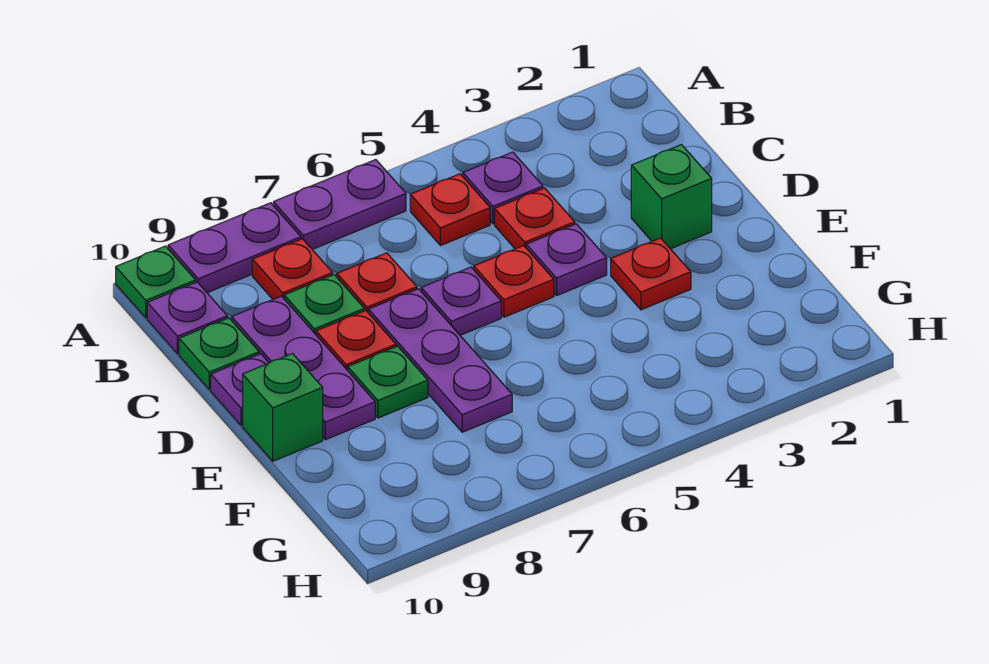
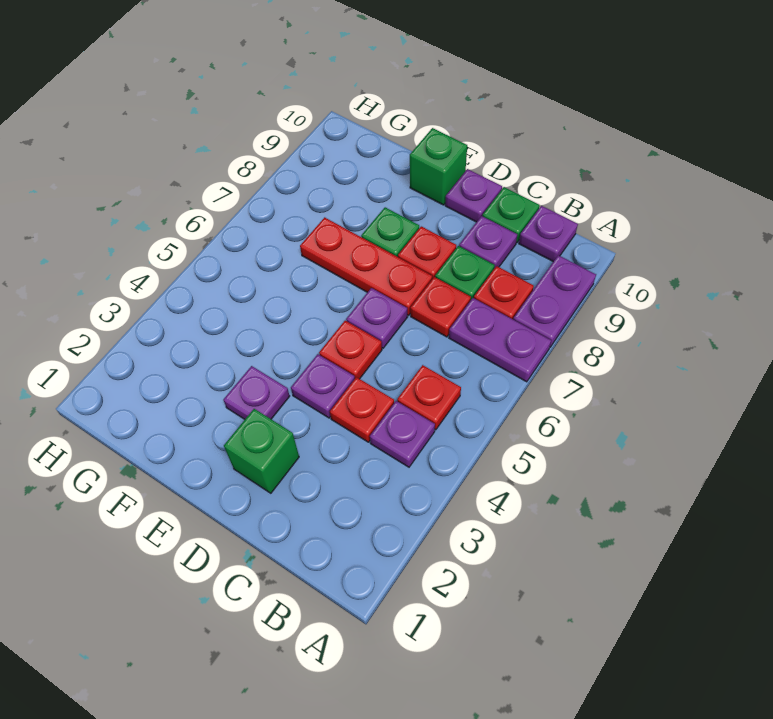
purple 1x2 plate [273,160,406,249] -> purple 1x2 plate turned to [449,298,551,382]
green 1x1 plate [116,246,196,318] -> none
purple 1x3 plate [232,296,375,440] -> purple 1x1 plate [459,216,517,268]
purple 1x3 plate [369,289,512,432] -> red 1x3 plate [300,217,432,315]
red 1x1 plate [611,238,691,310] -> purple 1x1 plate [223,366,290,419]

